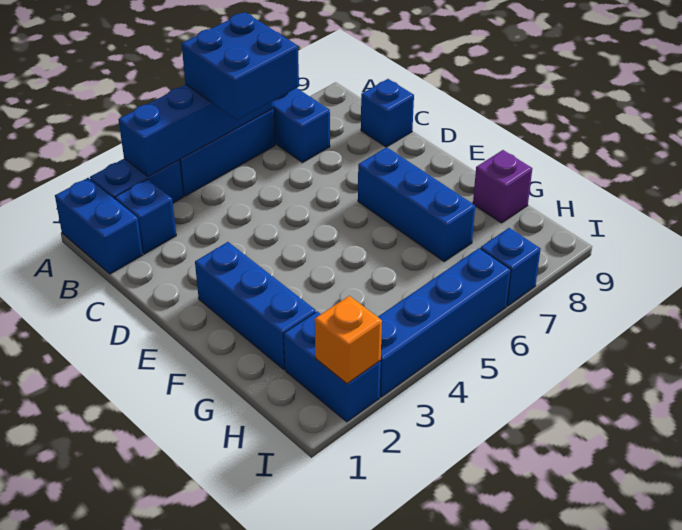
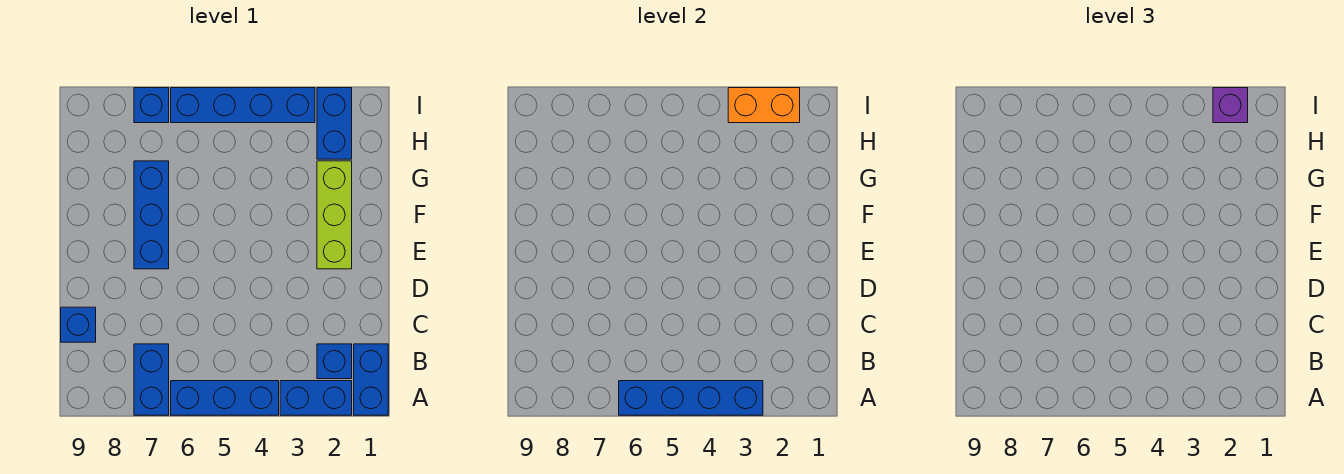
blue 2x2 brick [182,12,299,120] -> none
blue 1x3 brick [195,242,316,369] -> lime 1x3 brick [317,161,352,269]
purple 1x1 brick [473,150,532,223] -> purple 1x1 brick moved to [1213,88,1248,123]
orange 1x1 brick [315,296,382,384] -> orange 1x2 brick [728,88,800,123]

